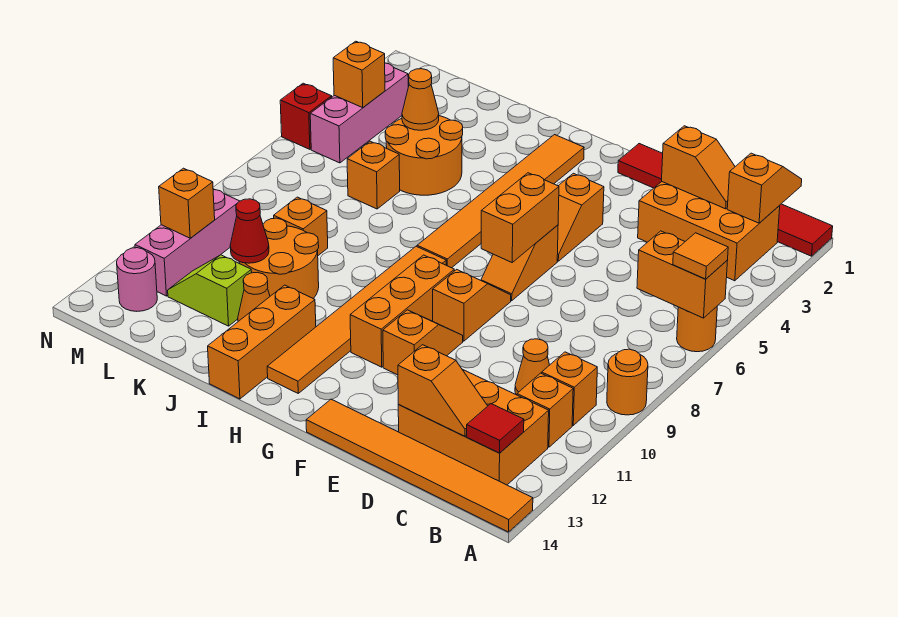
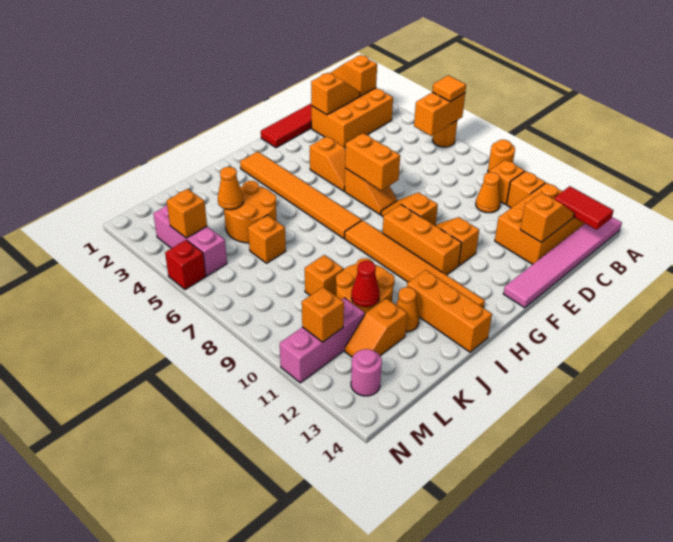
orange 1x6 tile [306,399,533,532] -> pink 1x6 tile [504,217,622,308]
red 1x1 tile [467,404,524,453] -> red 1x2 tile [554,186,614,230]
lime 1x2 slope [168,255,252,326] -> orange 1x2 slope [345,298,407,357]
pink 1x3 brick [135,189,239,296] -> pink 1x3 brick turned to [280,298,365,383]

